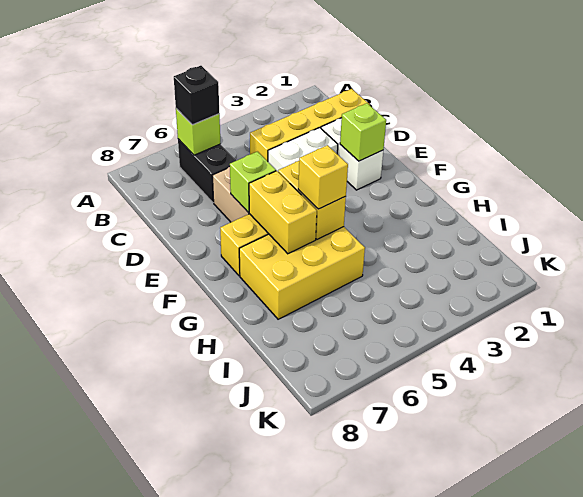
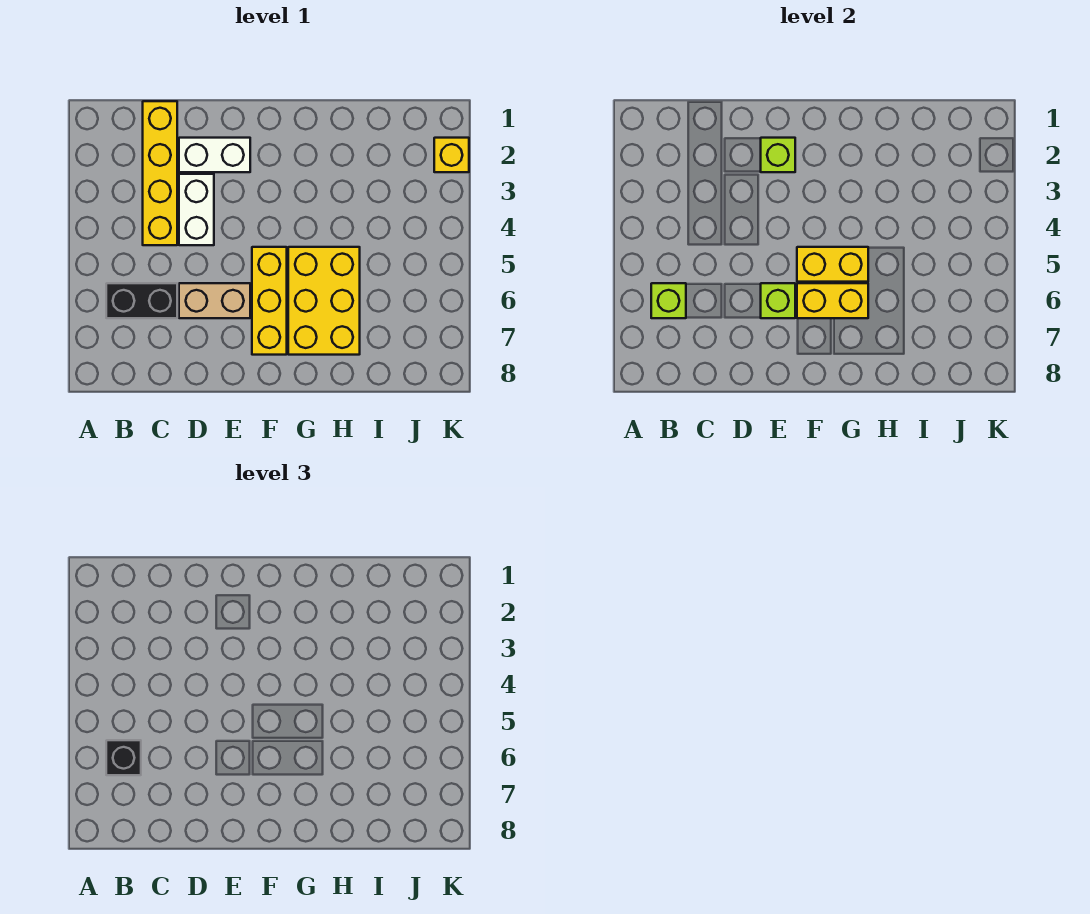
yellow 1x1 brick [298,145,348,209] -> yellow 1x1 brick moved to [434,138,469,172]

